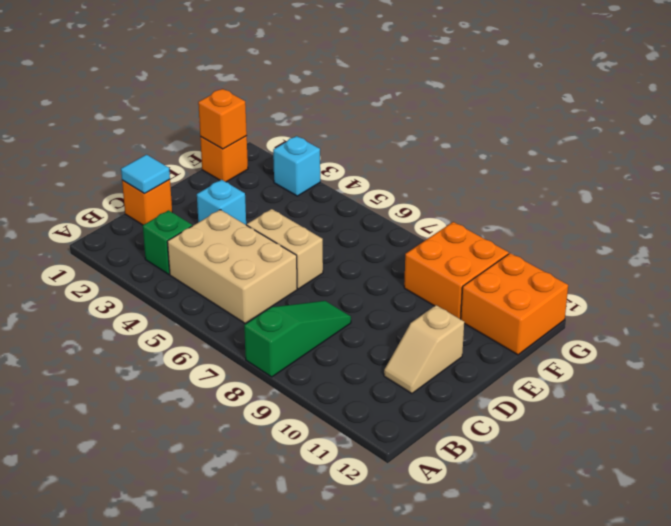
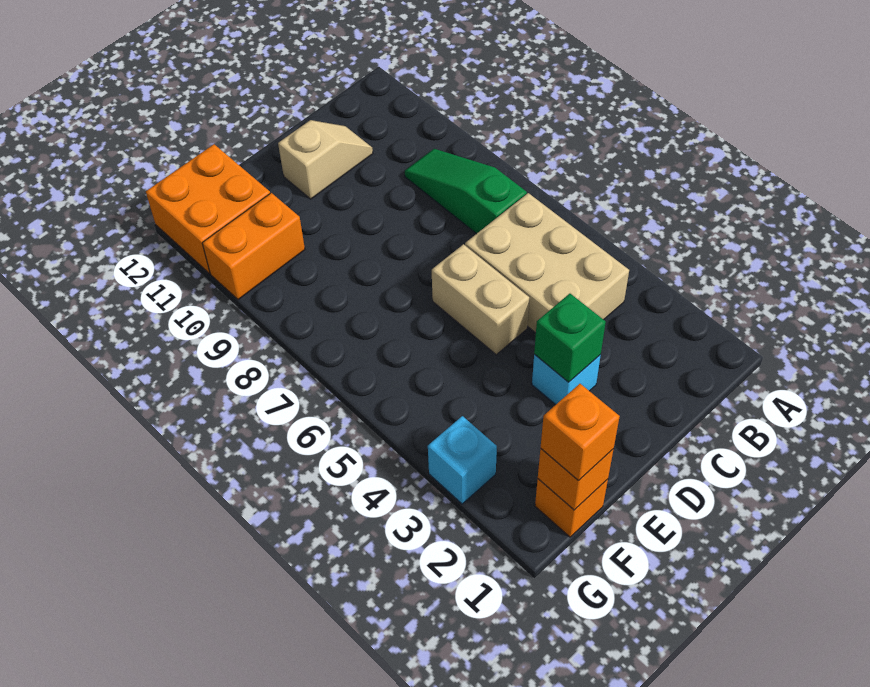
green 1x3 slope [244,301,351,377] -> green 1x3 slope turned to [405,149,527,234]
green 1x1 brick [143,210,192,274] -> green 1x1 brick moved to [534,294,606,382]
orange 1x1 brick [122,180,172,225] -> orange 1x1 brick moved to [541,384,620,481]
cyan 1x1 tile [121,155,170,193] -> none
orange 2x2 brick [404,222,509,319] -> orange 1x2 brick [202,193,305,300]

